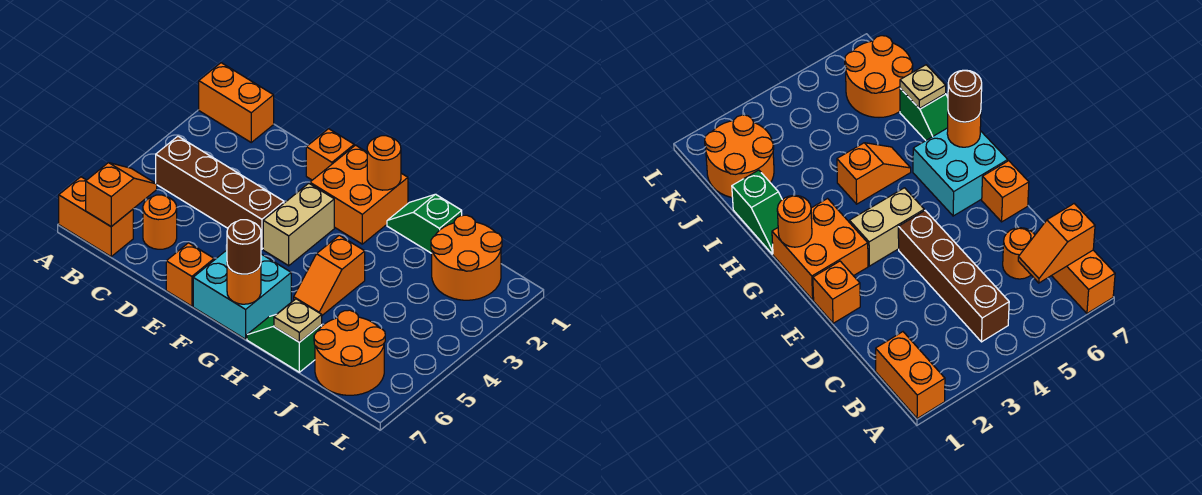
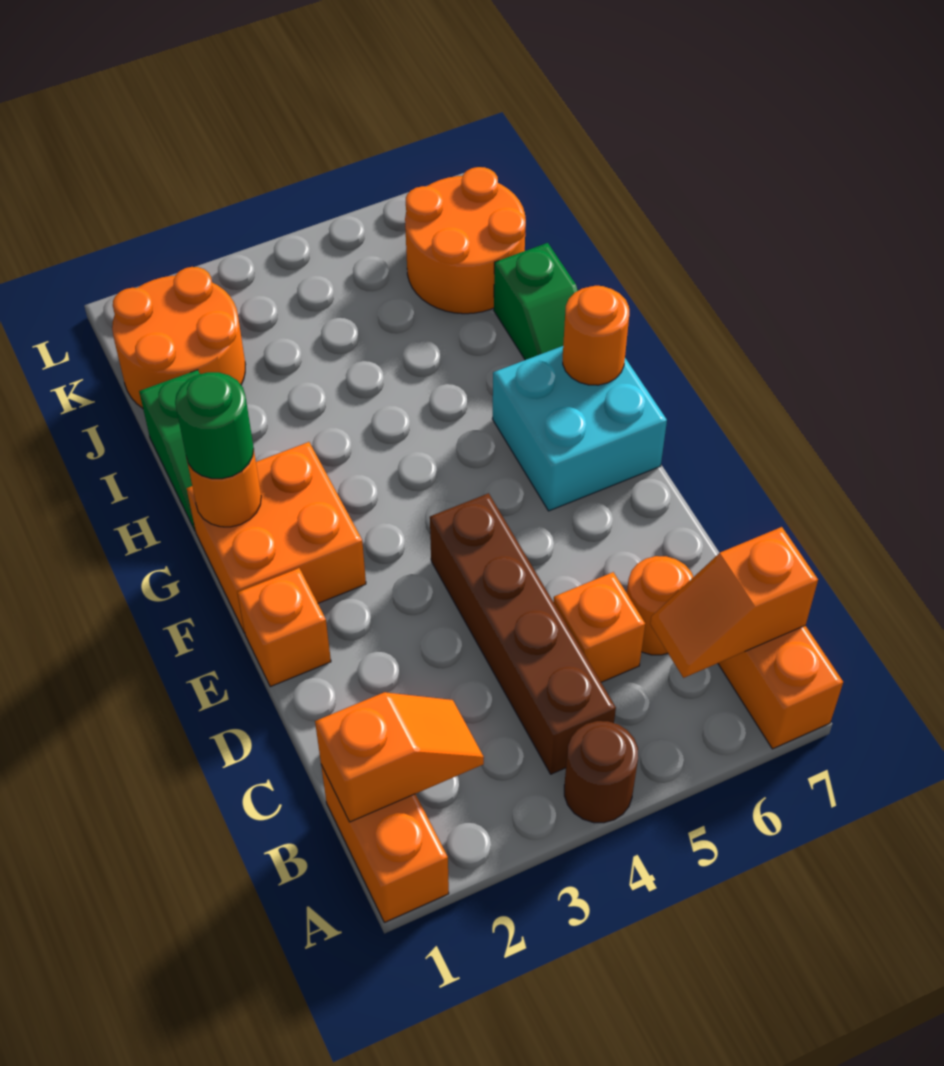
orange 1x1 brick [166,243,214,306] -> orange 1x1 brick moved to [554,572,645,682]
tan 1x2 brick [263,183,334,266] -> none
none -> green 1x1 round brick [175,372,254,479]
brown 1x1 round brick [227,220,261,274] -> brown 1x1 round brick moved to [564,721,638,823]
orange 1x2 slope [294,235,365,315] -> orange 1x2 slope moved to [315,692,484,822]
tan 1x1 plate [274,299,322,342] -> none

